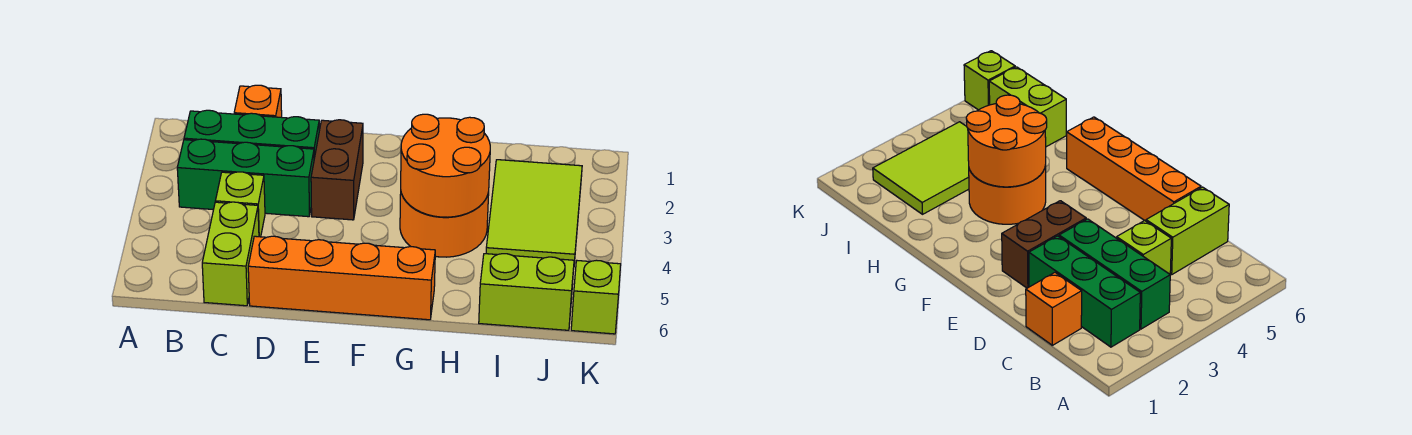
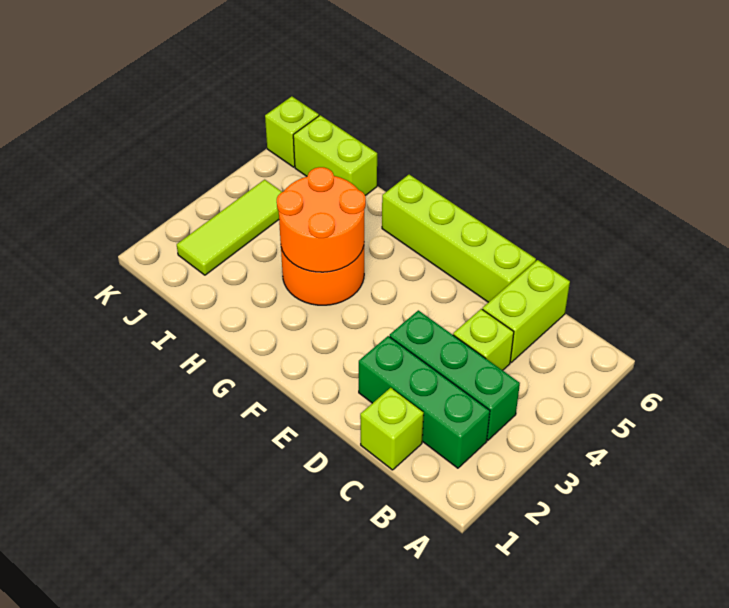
orange 1x1 brick [234,85,282,117] -> lime 1x1 brick [360,388,424,470]
orange 1x4 brick [248,236,435,320] -> lime 1x4 brick [382,175,536,302]
brown 1x2 brick [311,120,363,220] -> none
lime 2x3 tile [486,160,582,263] -> lime 1x3 tile [177,180,282,275]

